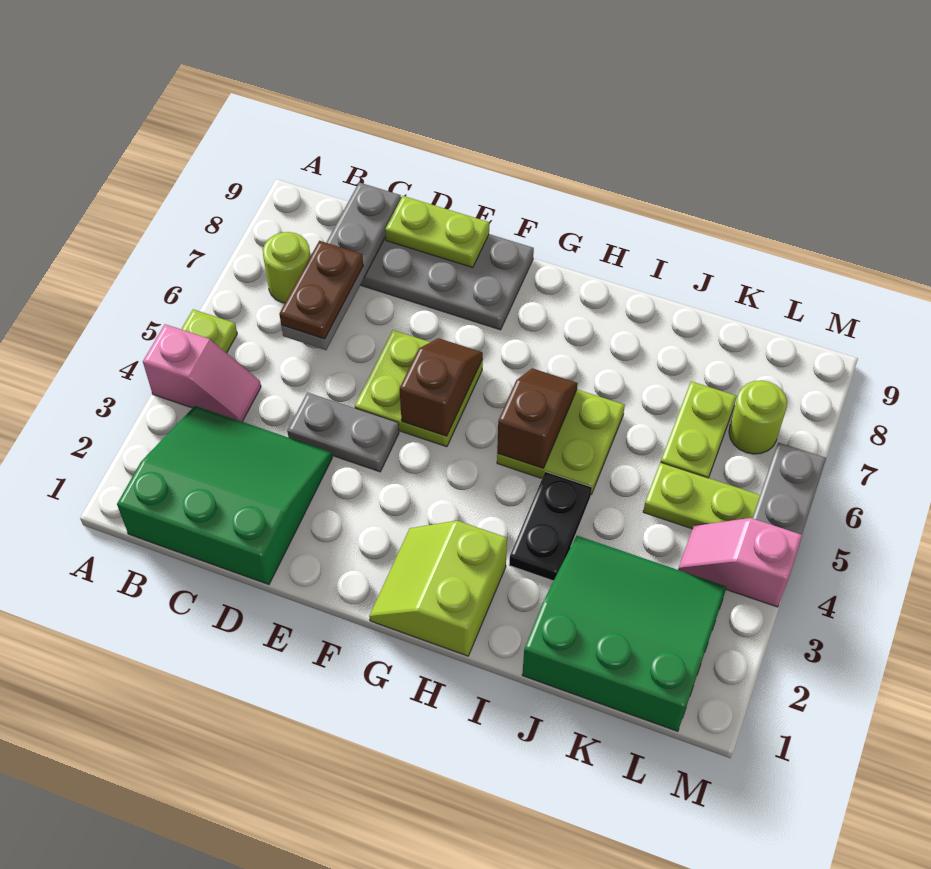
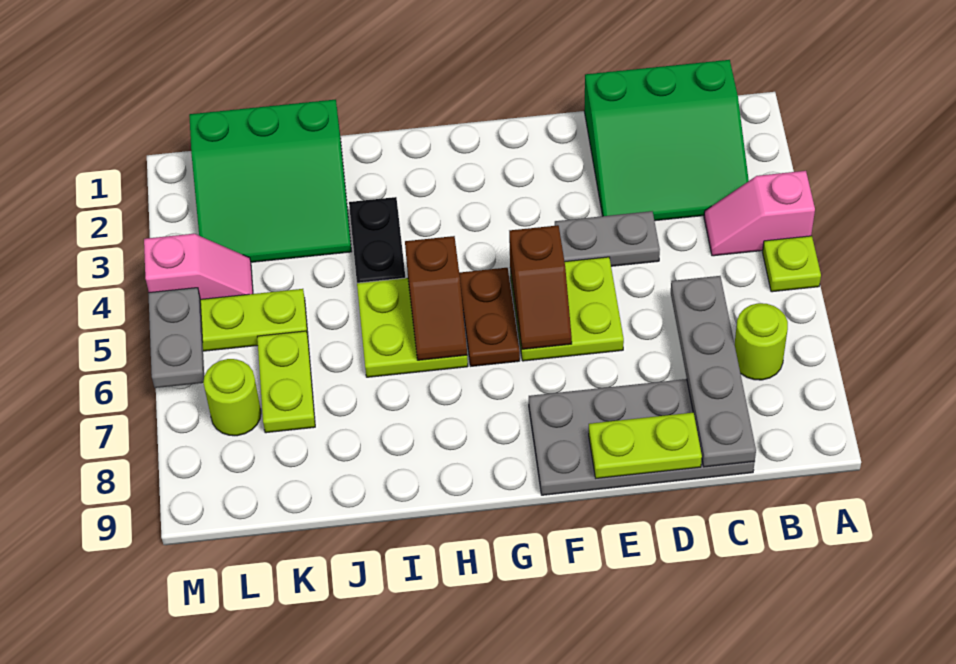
brown 1x2 plate [279,241,363,339] -> brown 1x2 plate moved to [459,268,520,366]
lime 2x2 slope [369,521,507,656] -> none

